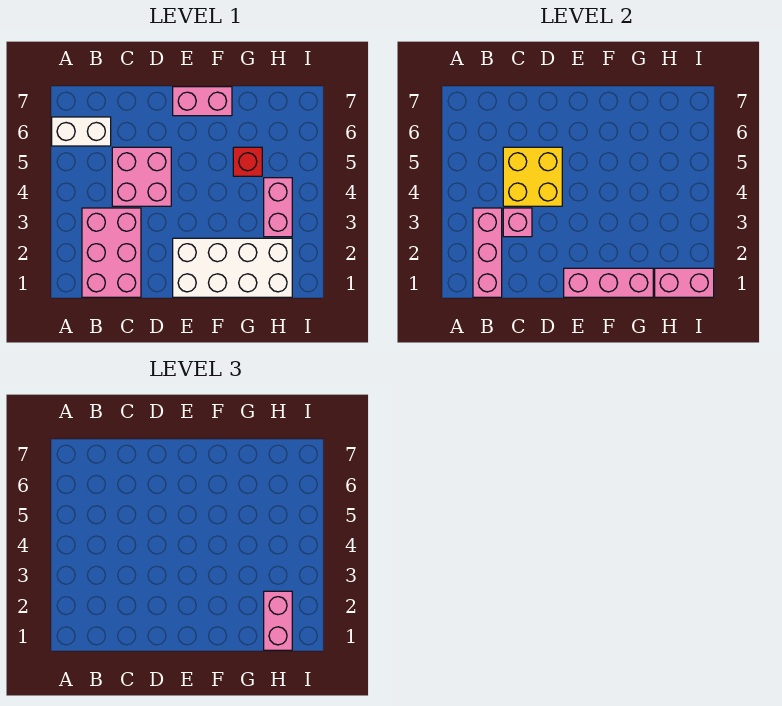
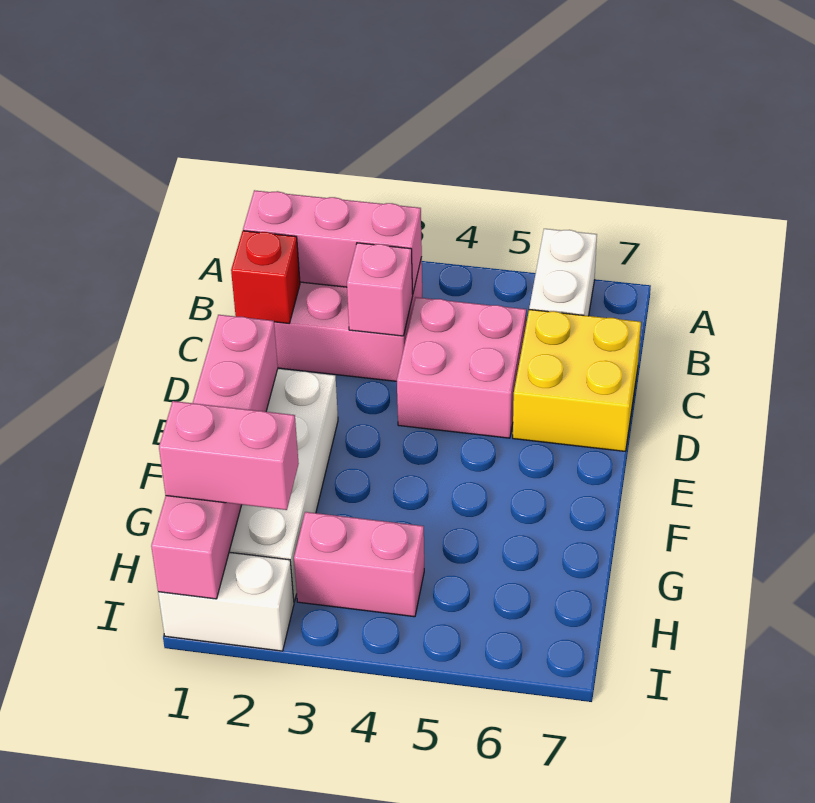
yellow 2x2 brick [503,147,562,206] -> yellow 2x2 brick moved to [513,310,641,451]
pink 1x2 brick [173,87,232,116] -> none
red 1x1 brick [233,147,262,176] -> red 1x1 brick moved to [231,231,300,323]
none -> white 1x2 brick [158,552,294,651]

